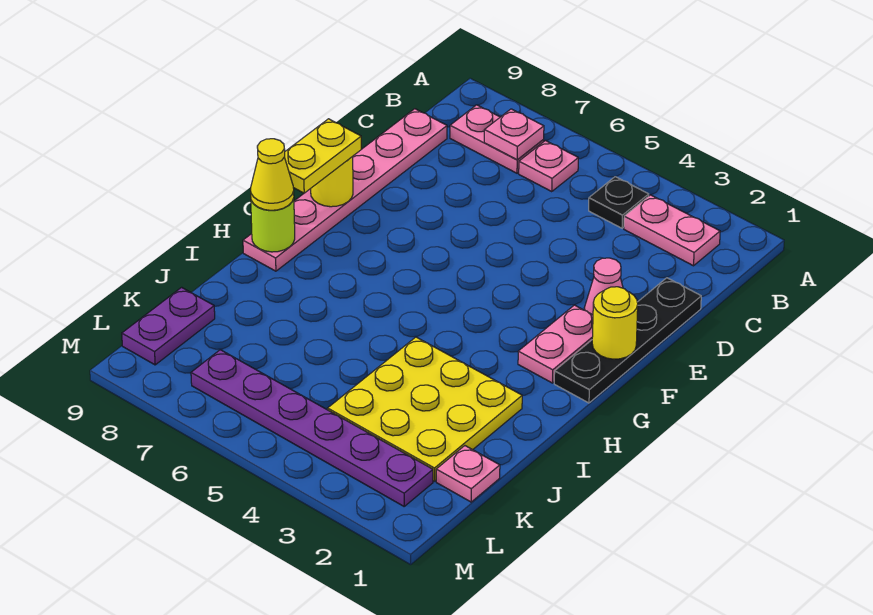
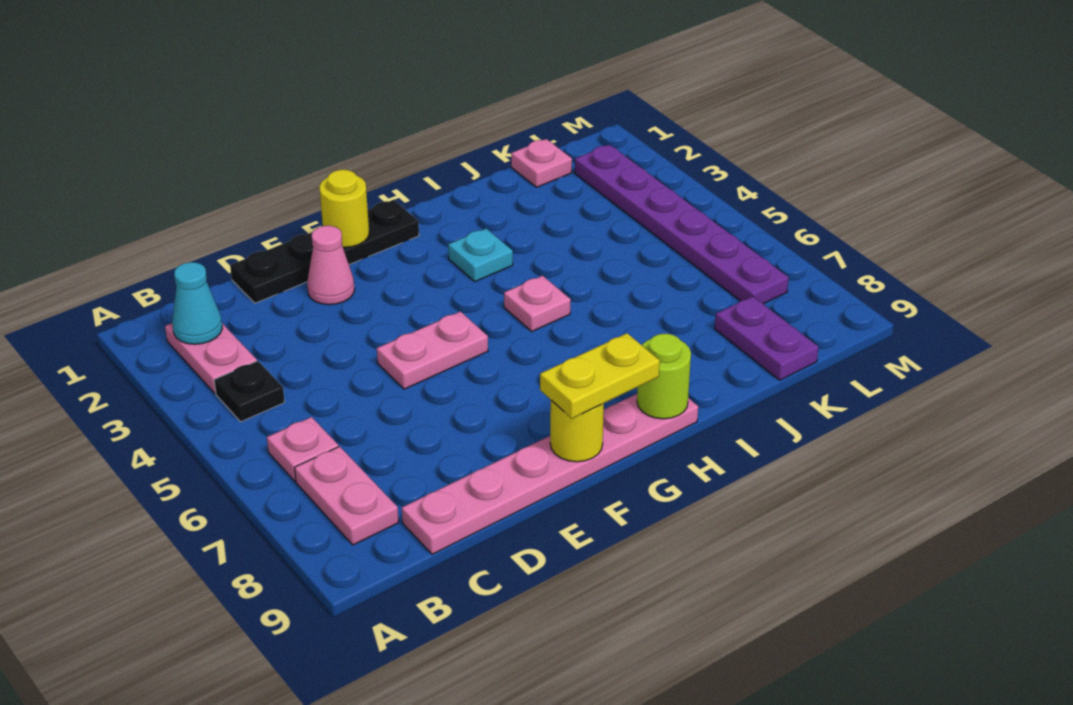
none -> cyan 1x1 cone [172,262,222,344]
pink 1x1 plate [484,109,544,160] -> pink 1x1 plate moved to [504,276,571,331]
pink 1x2 plate [518,305,593,383] -> pink 1x2 plate moved to [377,311,488,389]
none -> cyan 1x1 plate [448,229,513,282]
yellow 1x1 cone [250,139,294,210] -> none
yellow 3x3 plate [328,337,522,481] -> none
purple 1x2 plate [122,287,215,365] -> purple 1x2 plate turned to [715,296,818,380]

